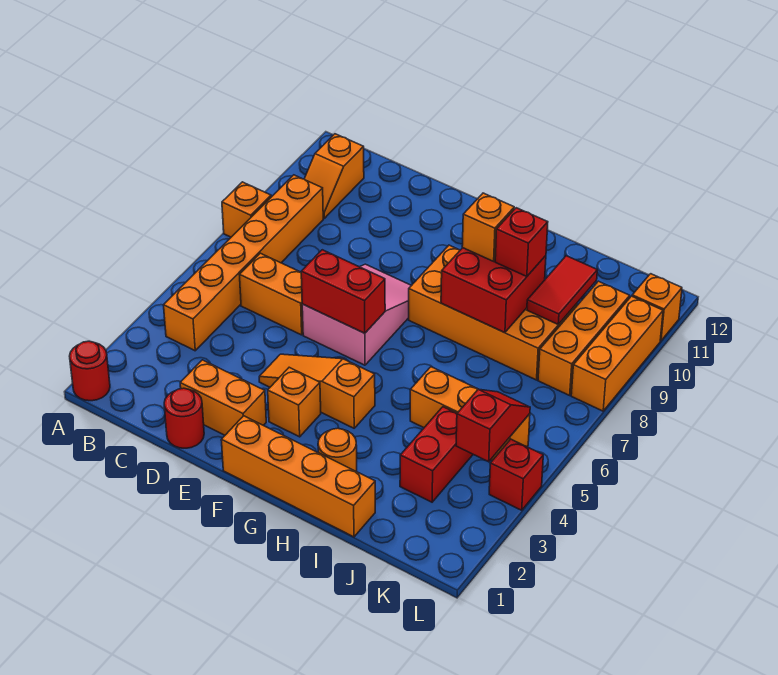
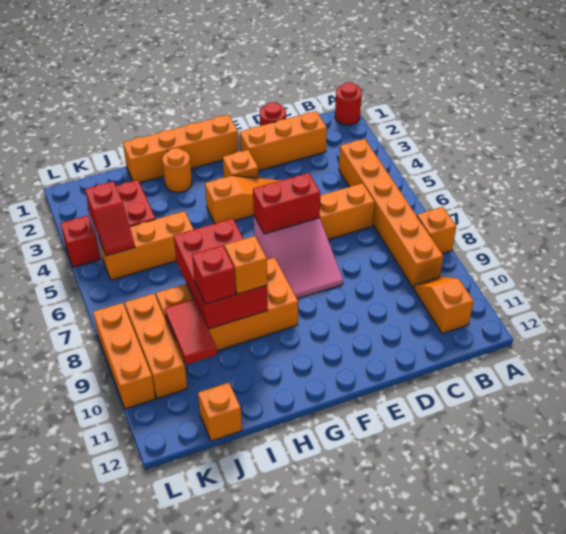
orange 1x2 brick [180,360,266,435] -> orange 1x3 brick [240,111,327,171]
red 2x2 brick [441,248,546,333] -> red 2x3 brick [174,219,268,329]
orange 1x1 brick [632,274,682,341] -> orange 1x1 brick moved to [198,383,242,441]

